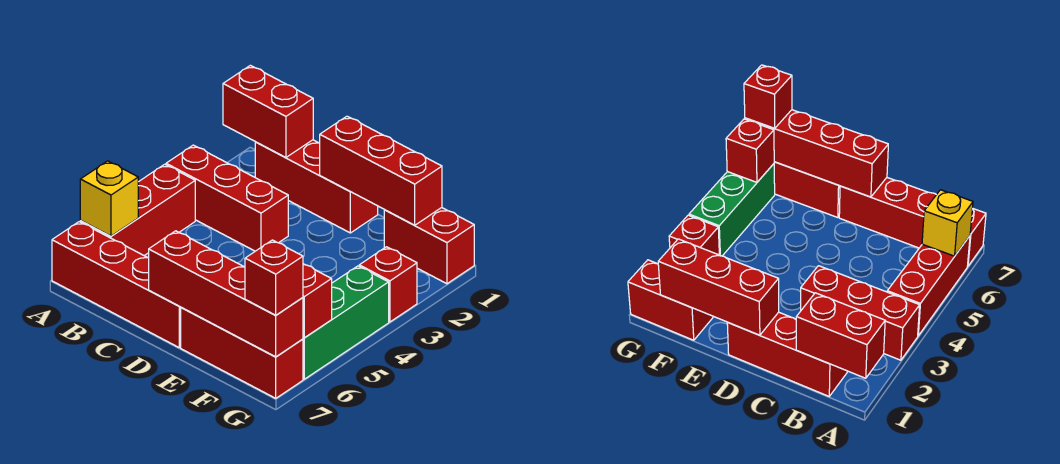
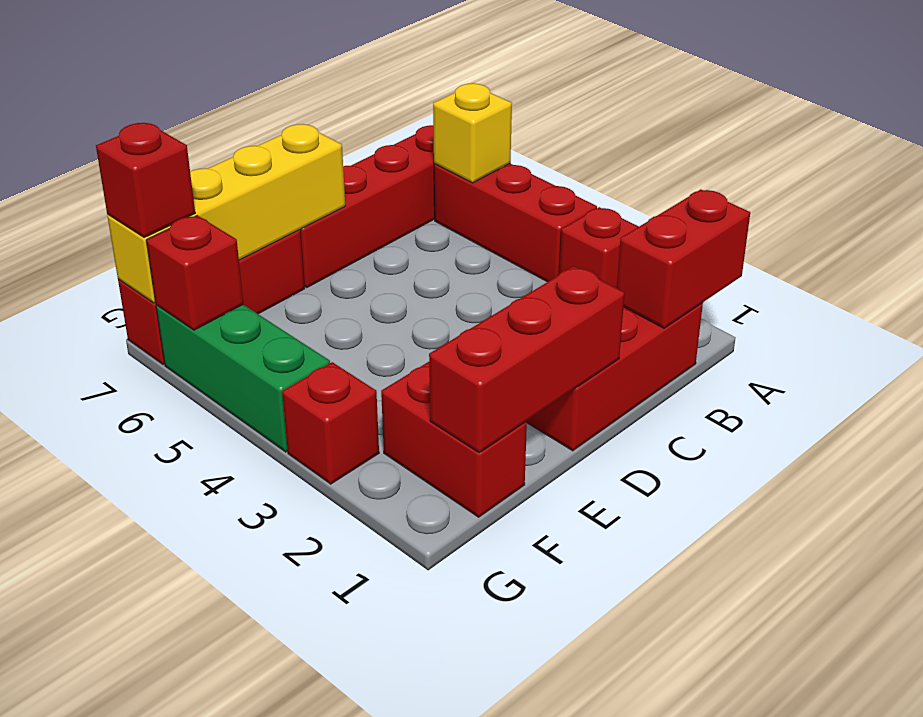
red 1x3 brick [166,145,288,251] -> red 1x1 brick [560,207,639,288]
red 1x4 brick [149,231,303,357] -> yellow 1x4 brick [107,124,345,303]
red 1x2 brick [384,208,474,284] -> red 1x2 brick turned to [381,362,527,517]

